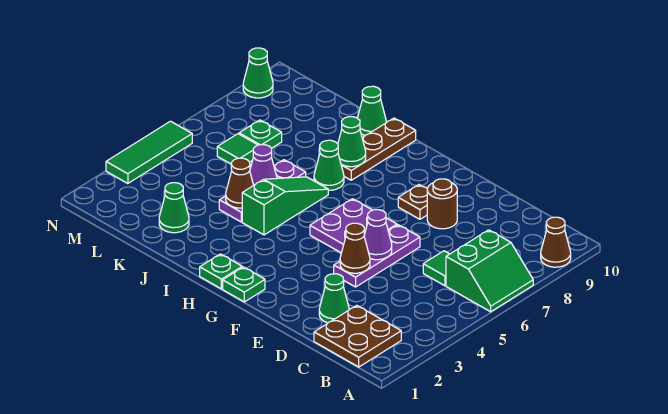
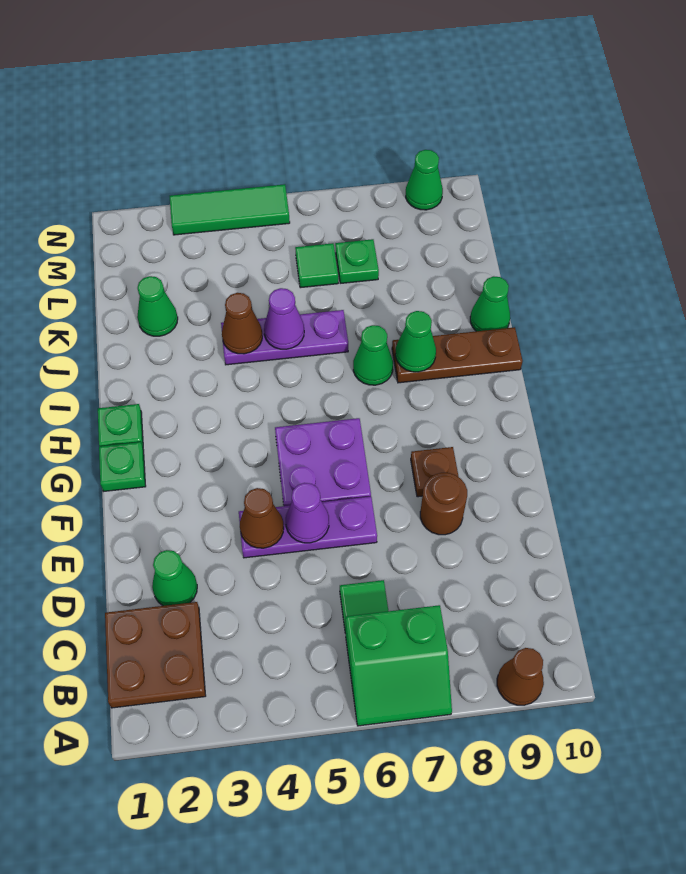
green 1x3 slope [242,177,328,235] -> none

